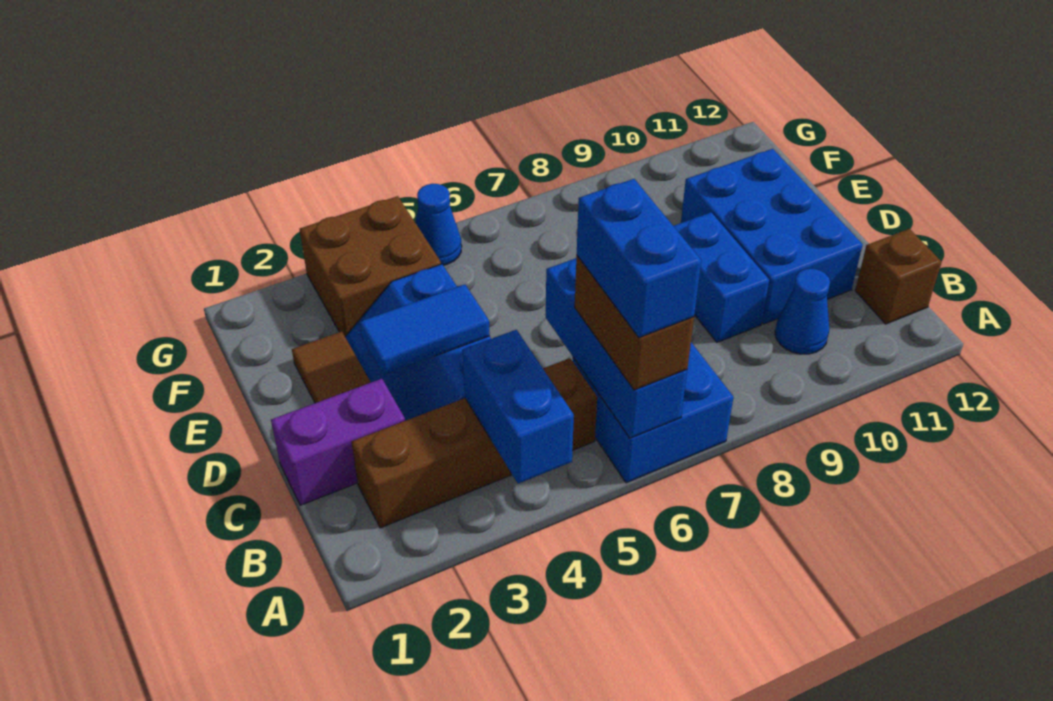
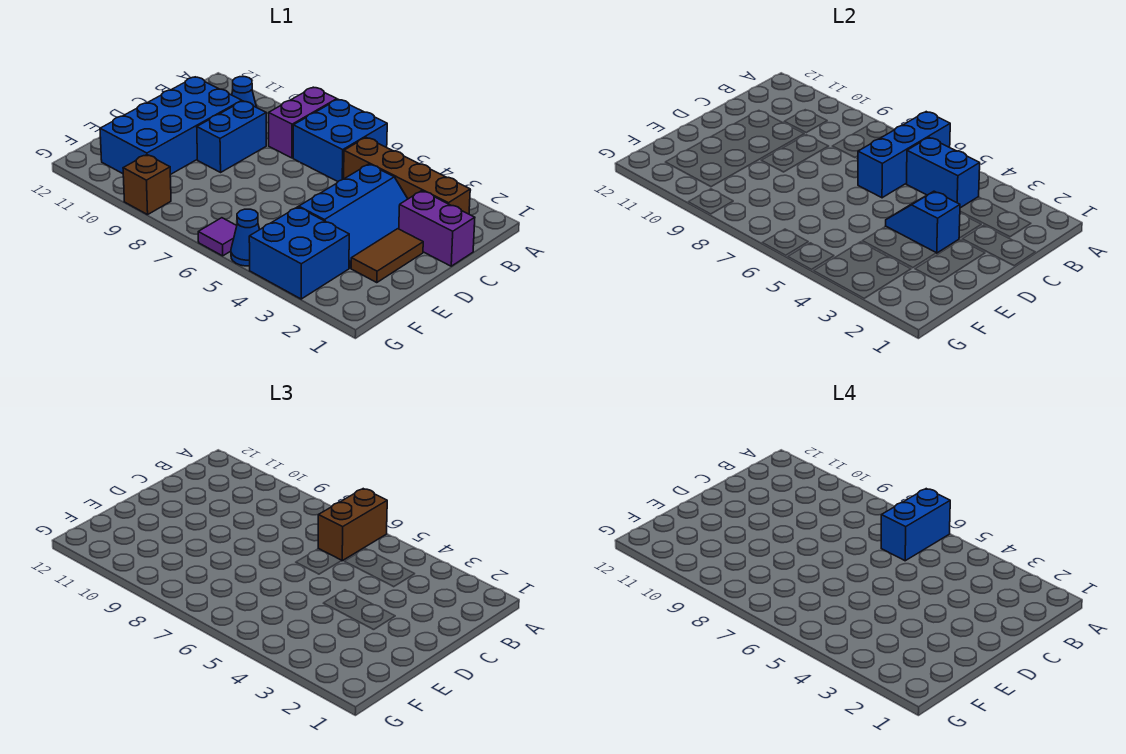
blue 1x2 brick [463,330,574,484] -> blue 1x2 brick turned to [907,138,980,208]
none -> purple 1x2 brick [269,87,337,158]
brown 1x1 brick [855,229,942,324] -> brown 1x1 brick moved to [123,155,171,215]
blue 2x3 brick [681,149,863,324] -> blue 2x4 brick [100,77,242,175]
blue 1x2 tile [360,284,490,375] -> blue 1x2 slope [886,191,960,253]
brown 2x2 brick [300,196,441,337] -> blue 2x2 brick [249,207,349,299]
none -> purple 1x1 tile [198,218,237,256]

